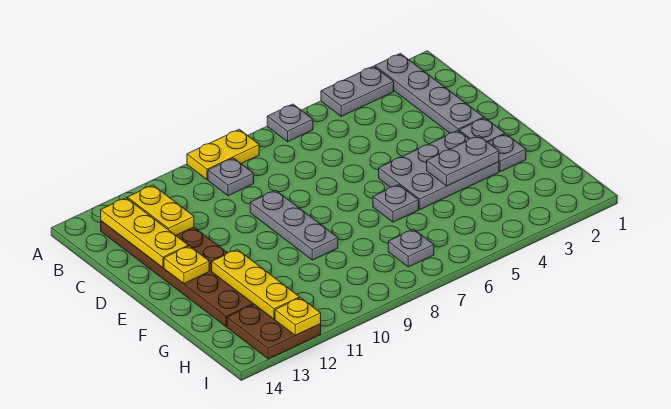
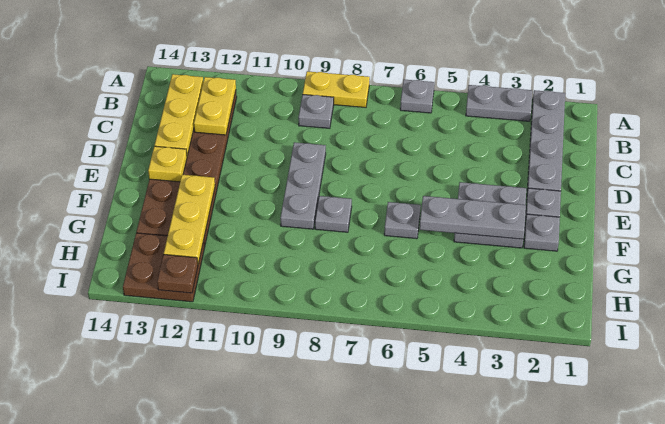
grey 2x3 plate [379,131,499,209] -> grey 2x2 plate [454,182,526,248]
grey 1x2 plate [427,136,499,186] -> grey 1x3 plate [420,196,526,239]
grey 1x1 plate [388,229,434,267] -> grey 1x1 plate moved to [315,196,352,232]
yellow 1x1 plate [275,298,321,335] -> brown 1x1 plate [157,255,198,293]

